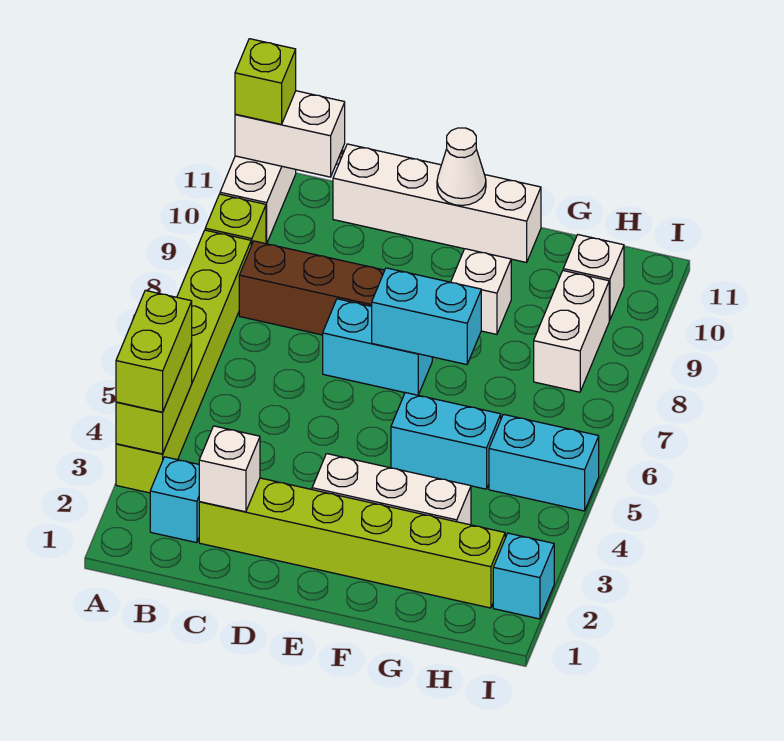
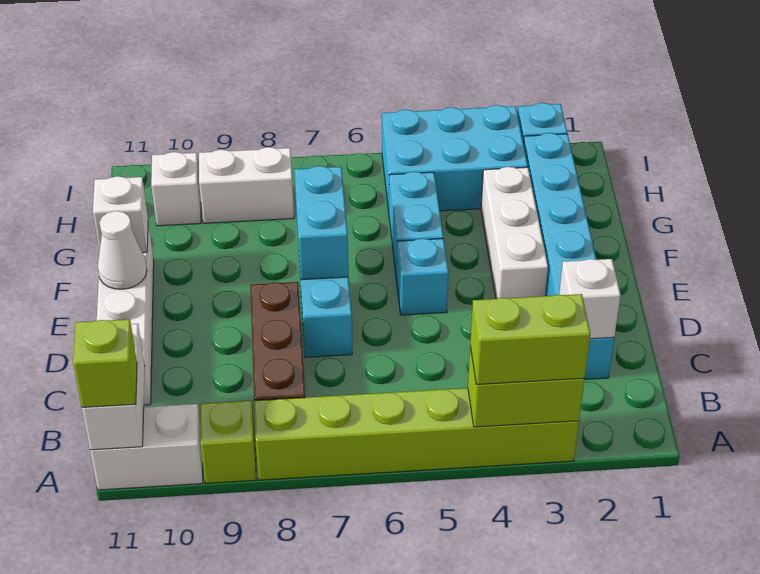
cyan 1x1 brick [150,457,199,543] -> cyan 1x1 brick moved to [397,238,449,315]
lime 1x6 brick [199,478,505,608] -> cyan 1x6 brick [523,133,614,379]
white 1x1 brick [451,249,511,334] -> white 1x1 brick moved to [93,176,148,253]
cyan 1x2 brick [489,414,599,511] -> cyan 2x3 brick [382,105,528,211]

